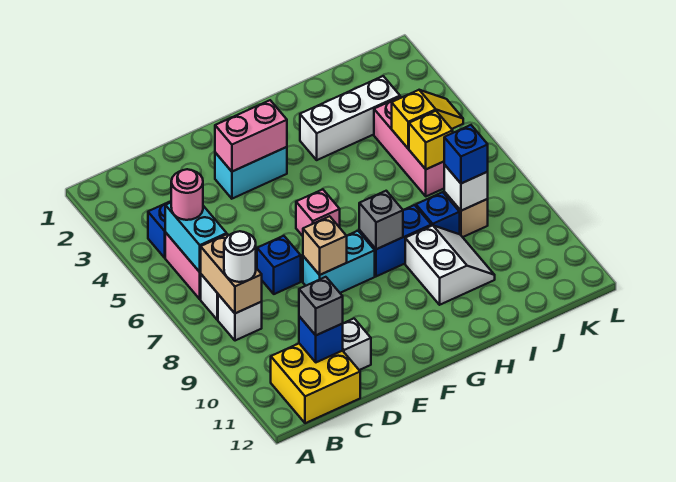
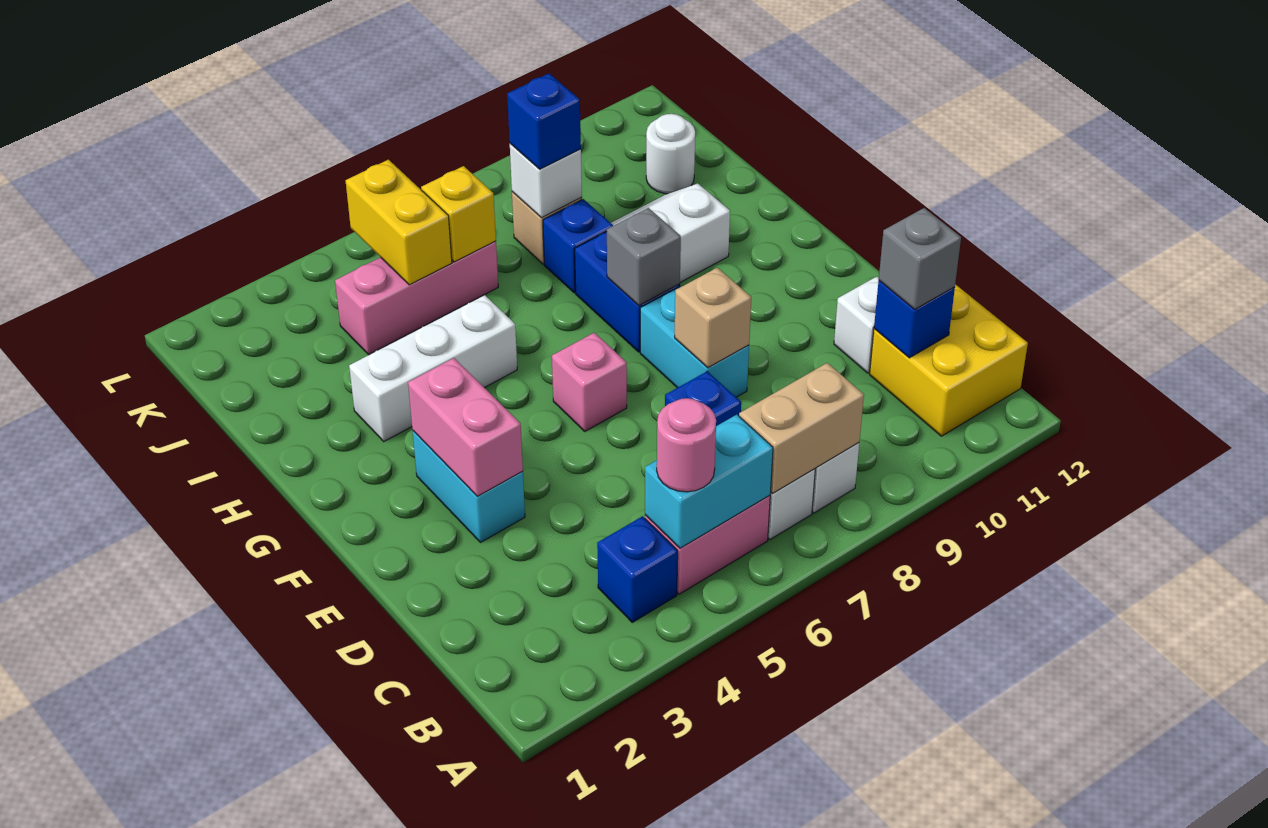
white 1x1 round brick [224,231,256,282] -> white 1x1 round brick moved to [646,114,695,194]
white 1x3 brick [300,76,400,160] -> white 1x3 brick turned to [349,295,517,441]
yellow 1x2 slope [392,90,463,149] -> yellow 1x2 brick [346,160,452,285]

